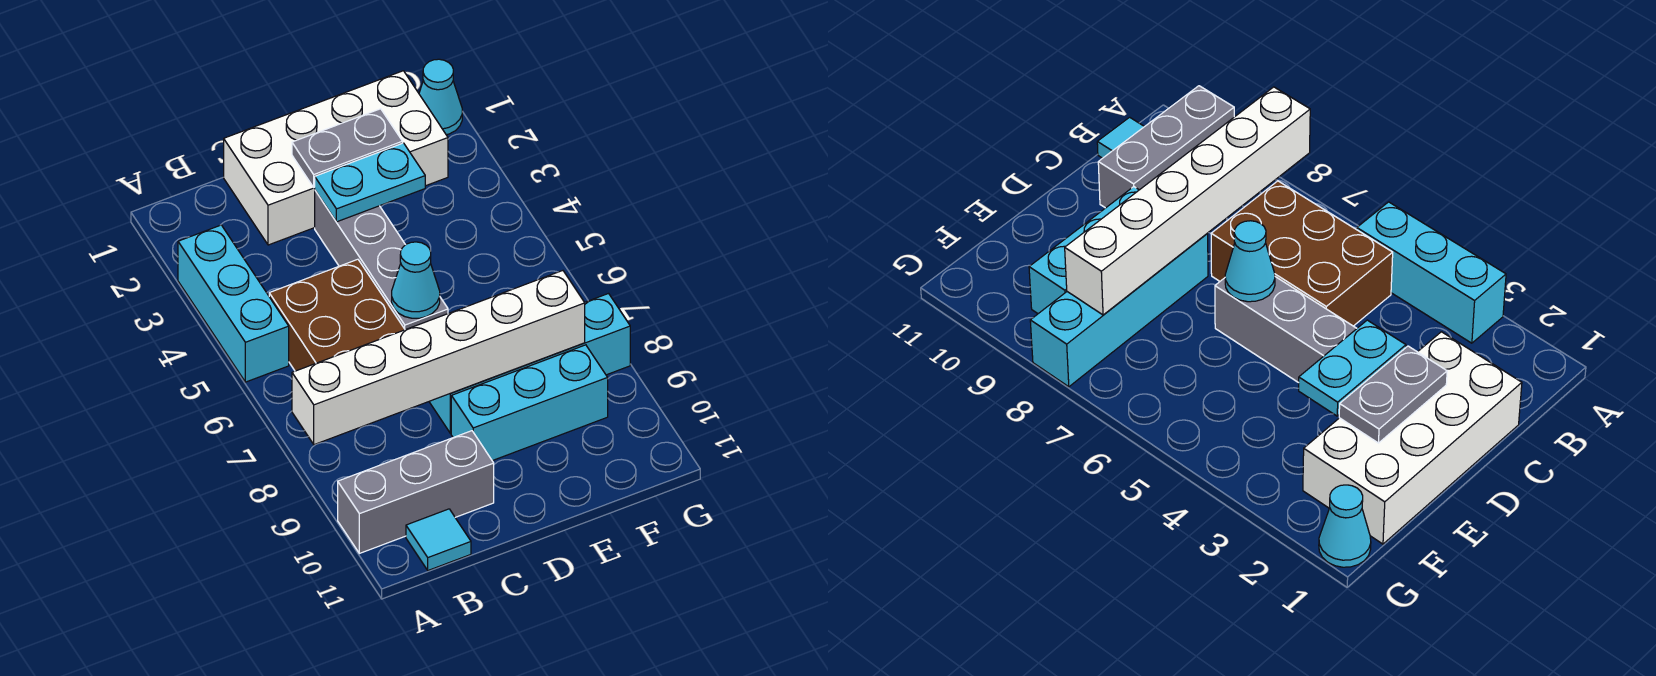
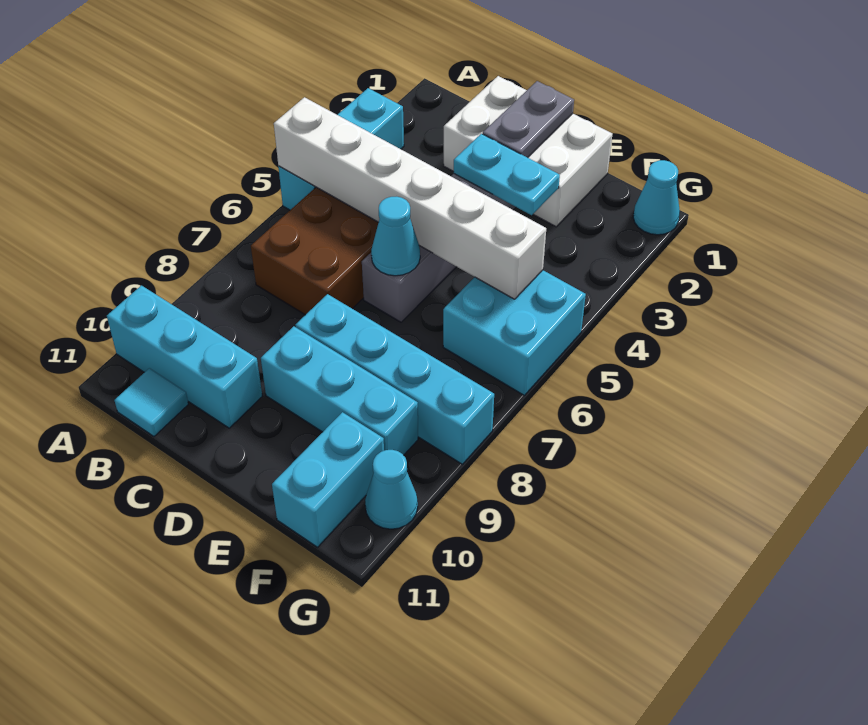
white 1x6 brick [292,271,585,445] -> white 1x6 brick moved to [274,97,546,299]
grey 1x3 brick [338,431,494,553] -> cyan 1x3 brick [107,286,262,428]
white 2x4 brick [224,71,448,245] -> white 2x3 brick [444,76,612,227]
grey 1x2 plate [292,109,403,187] -> grey 1x2 plate turned to [483,81,574,158]
none -> cyan 2x2 brick [443,270,586,395]
none -> cyan 1x2 brick [272,412,384,547]
none -> cyan 1x1 cone [365,450,418,529]

